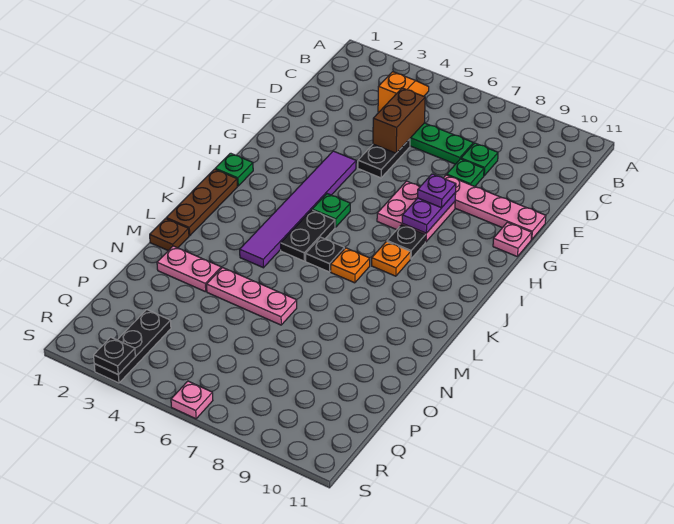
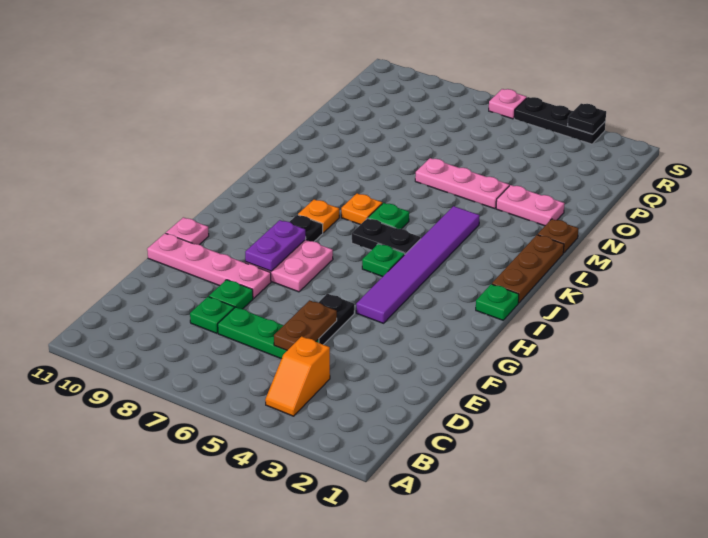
brown 1x2 brick [373,88,425,153] -> brown 1x2 plate [274,300,337,350]
purple 1x1 plate [418,174,456,208] -> none
black 1x2 plate [281,210,335,261] -> black 1x2 plate turned to [352,218,421,254]
black 1x1 plate [306,237,344,272] -> green 1x1 plate [368,203,409,229]
black 1x3 plate [94,310,171,383] -> black 1x3 plate turned to [514,97,605,144]

